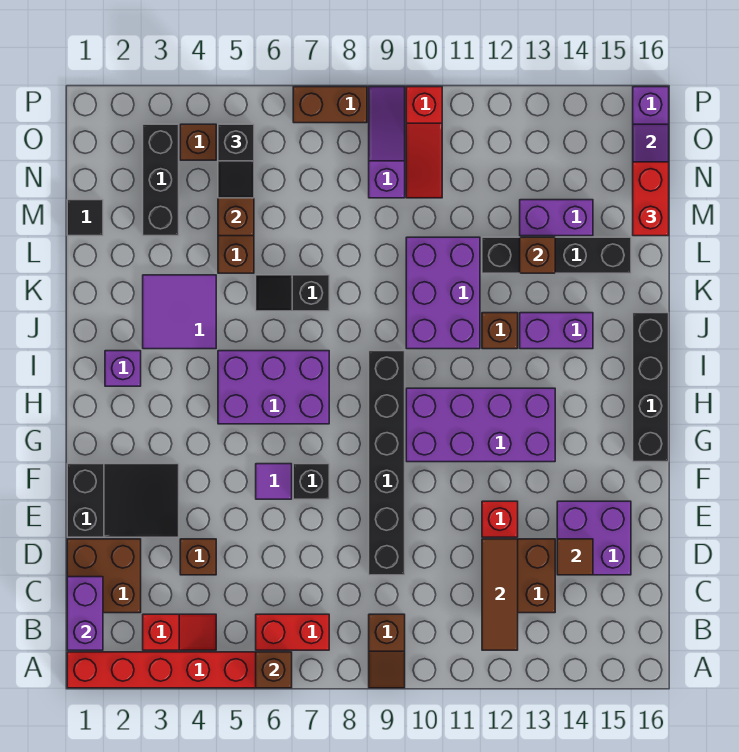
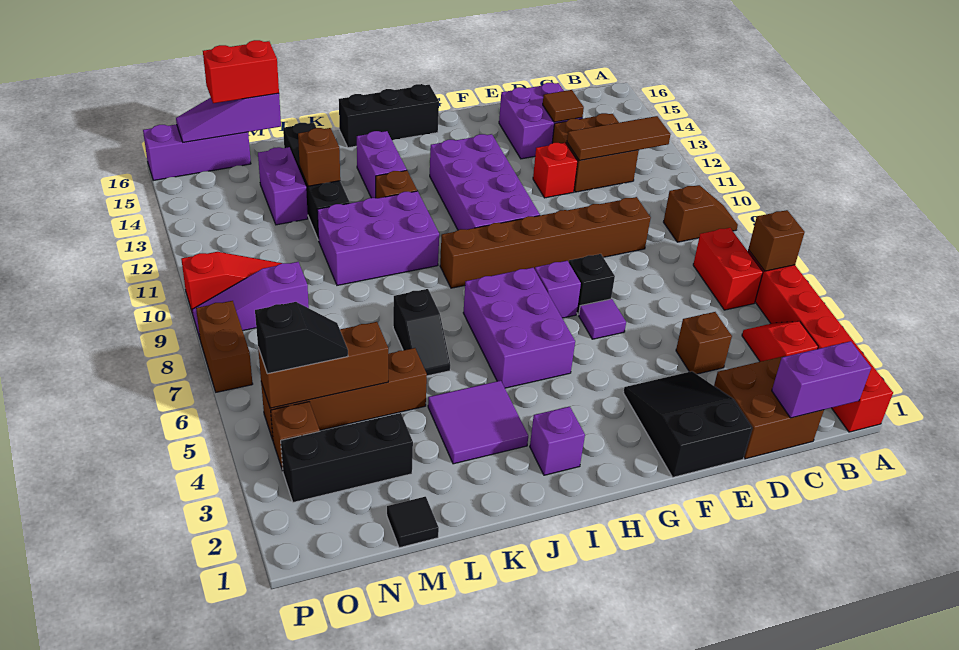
black 1x6 brick [369,351,405,575] -> brown 1x6 brick [440,197,651,288]
none -> purple 1x1 brick [535,261,581,318]
black 1x4 brick [633,313,669,462] -> black 1x3 brick [339,84,439,148]

